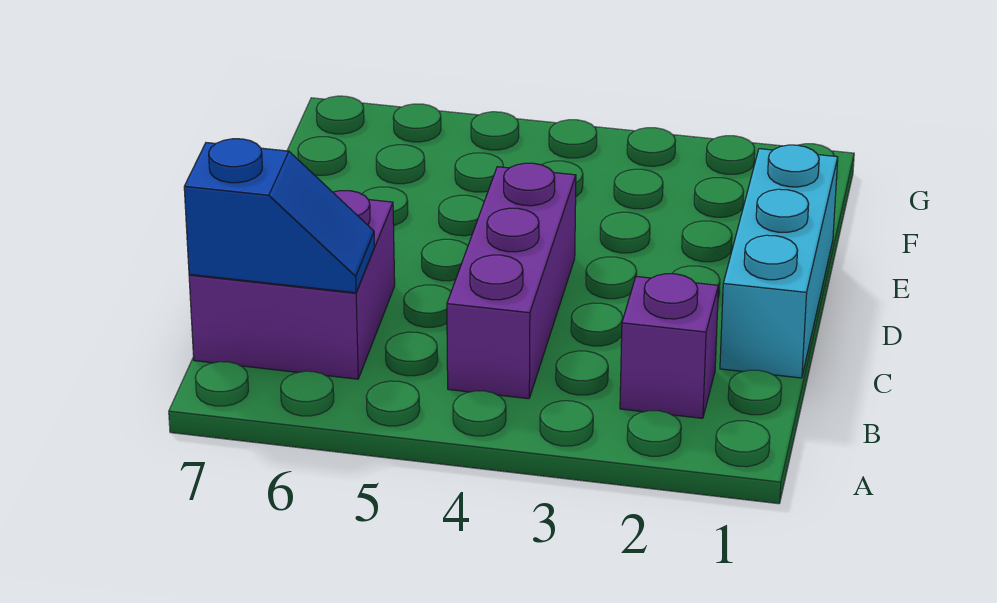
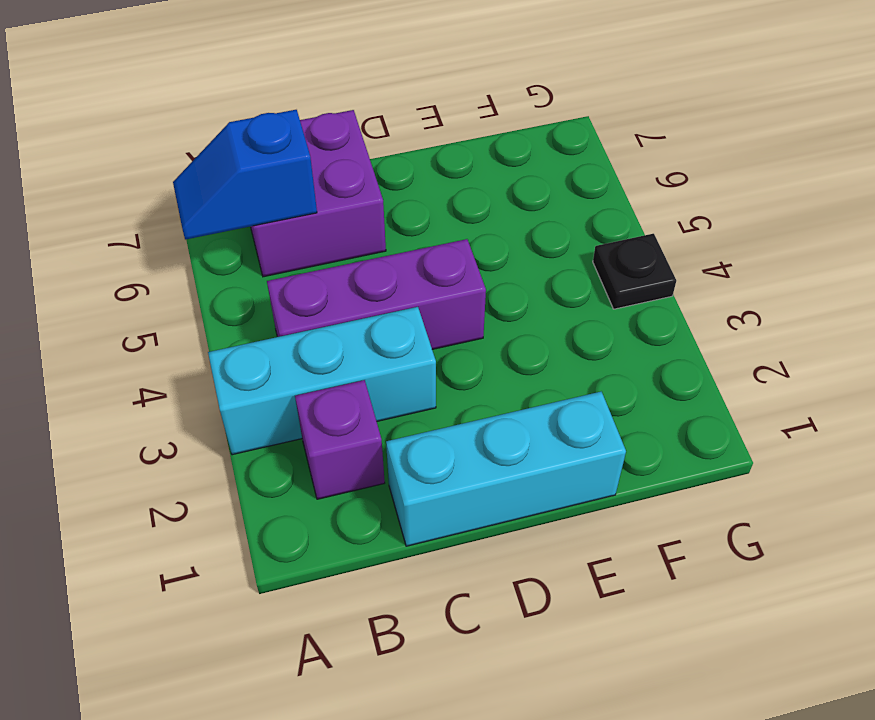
none -> cyan 1x3 brick [208,307,436,455]
blue 1x2 slope [184,139,375,293] -> blue 1x2 slope turned to [173,110,317,240]
none -> black 1x1 plate [593,234,676,309]

